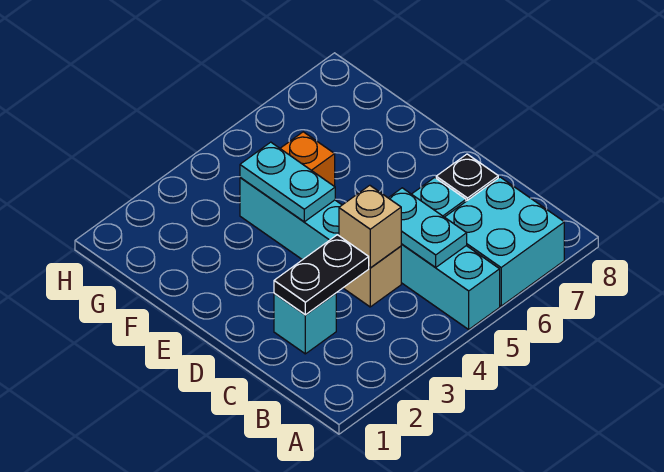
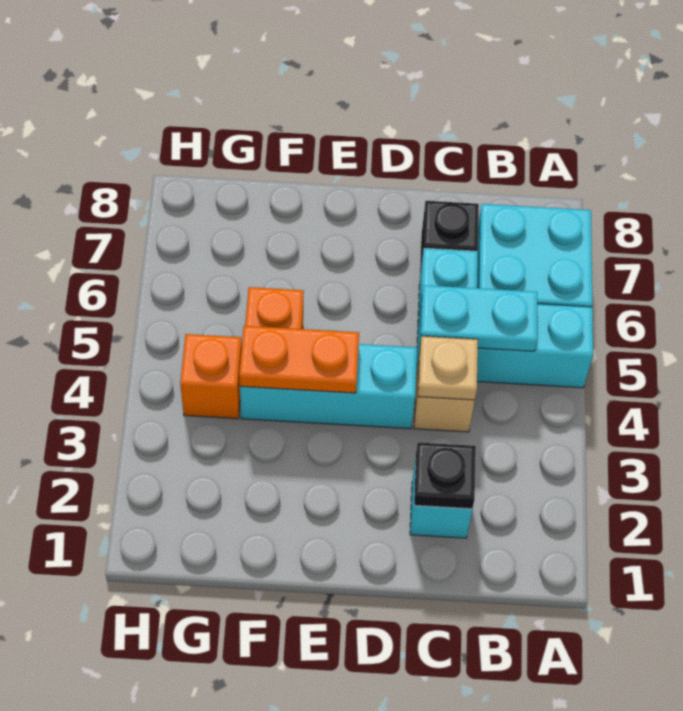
black 1x2 plate [274,235,369,315] -> black 1x1 plate [414,443,476,509]
tan 1x1 brick [339,185,401,268] -> tan 1x1 plate [418,336,478,400]
cyan 1x2 plate [240,142,335,222] -> orange 1x2 plate [239,326,359,393]
none -> orange 1x1 brick [180,334,242,419]

